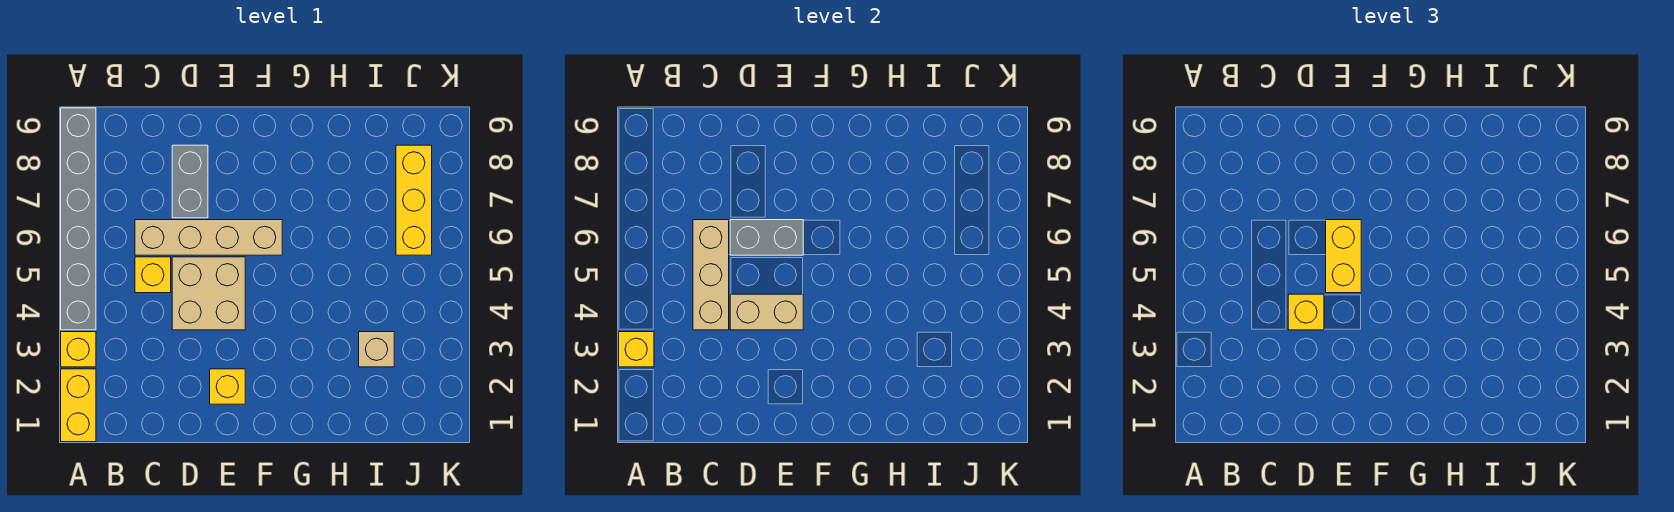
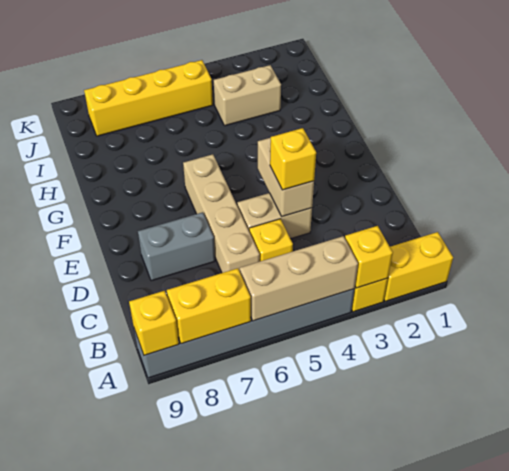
tan 1x3 brick [693,220,729,330] -> tan 1x3 brick moved to [240,236,358,321]
tan 2x2 brick [172,257,245,330] -> tan 1x2 brick [237,193,312,239]
grey 1x2 brick [730,220,803,255] -> none
yellow 1x1 brick [210,369,245,404] -> yellow 1x1 brick moved to [129,291,179,355]
yellow 1x2 brick [1326,220,1361,293] -> yellow 1x2 brick moved to [167,268,251,344]
tan 1x1 brick [359,332,394,367] -> tan 1x2 brick [214,65,281,126]
yellow 1x3 brick [396,145,432,255] -> yellow 1x4 brick [84,60,213,136]

